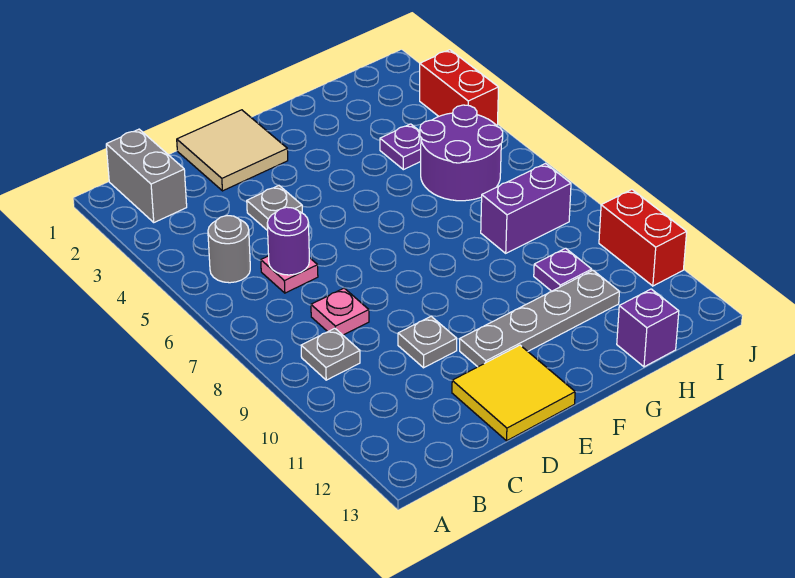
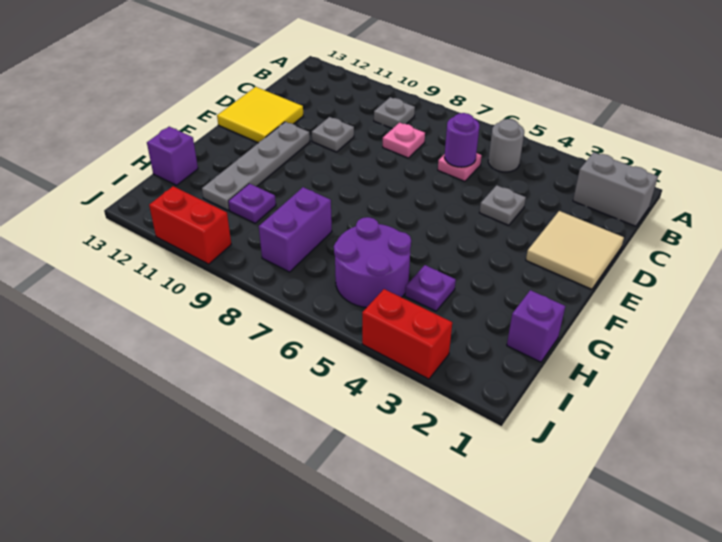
none -> purple 1x1 brick [507,290,565,362]

